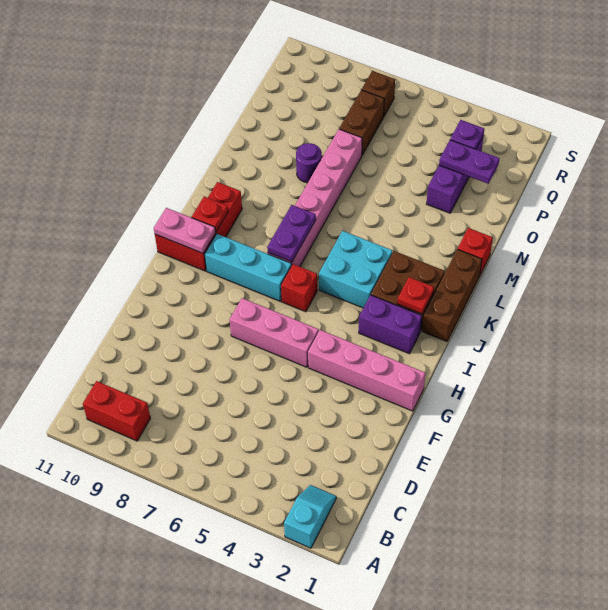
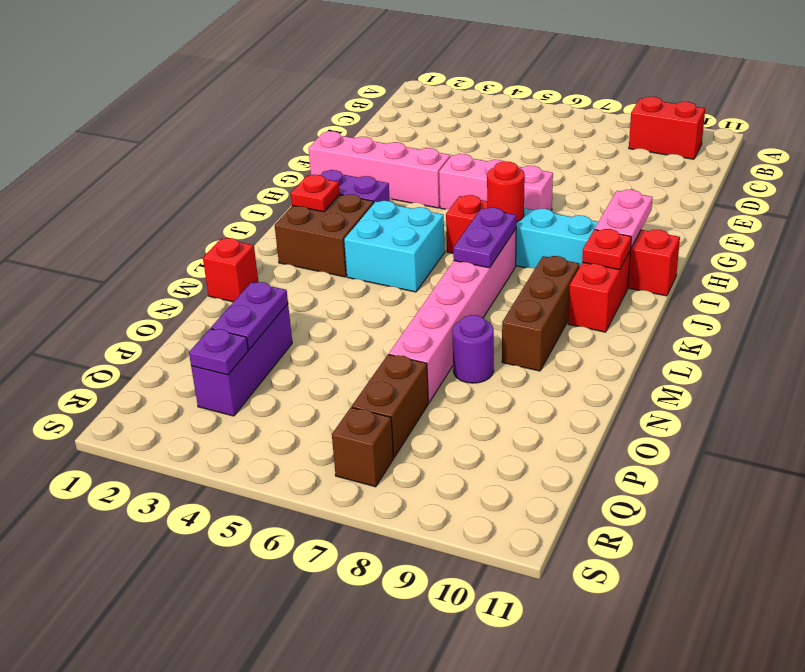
cyan 1x2 slope [284,485,336,548] -> none
none -> red 1x1 round brick [487,161,525,222]
pink 1x2 plate [154,208,215,253] -> pink 1x2 plate turned to [595,190,653,248]
brown 1x3 brick [422,249,482,342] -> brown 1x3 brick moved to [502,256,580,371]
purple 1x2 plate [439,140,499,184] -> purple 1x2 plate turned to [211,282,288,349]

